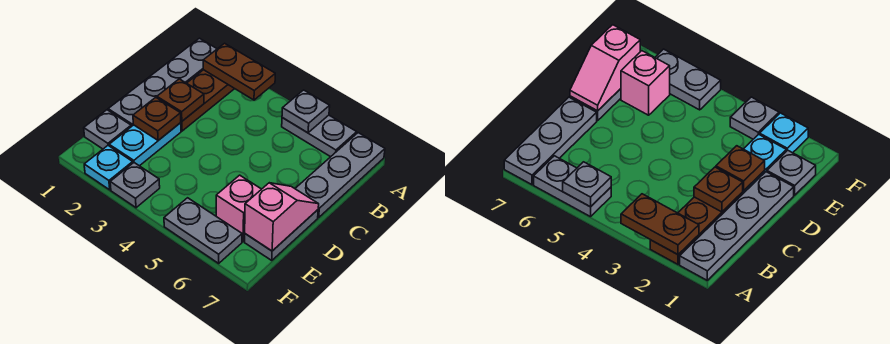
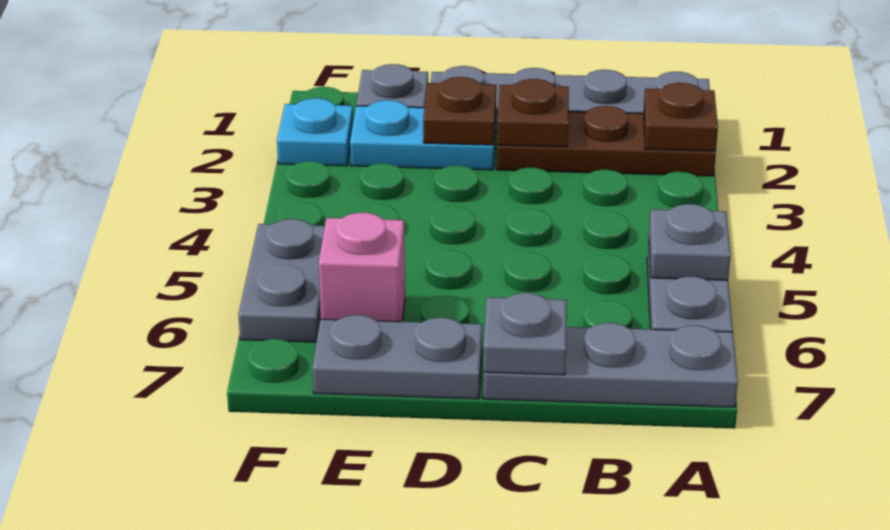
brown 1x2 plate [203,43,275,100] -> brown 1x1 plate [643,83,718,151]
pink 1x2 slope [245,183,319,251] -> none
grey 1x1 plate [110,163,160,208] -> grey 1x1 plate moved to [483,293,567,375]

